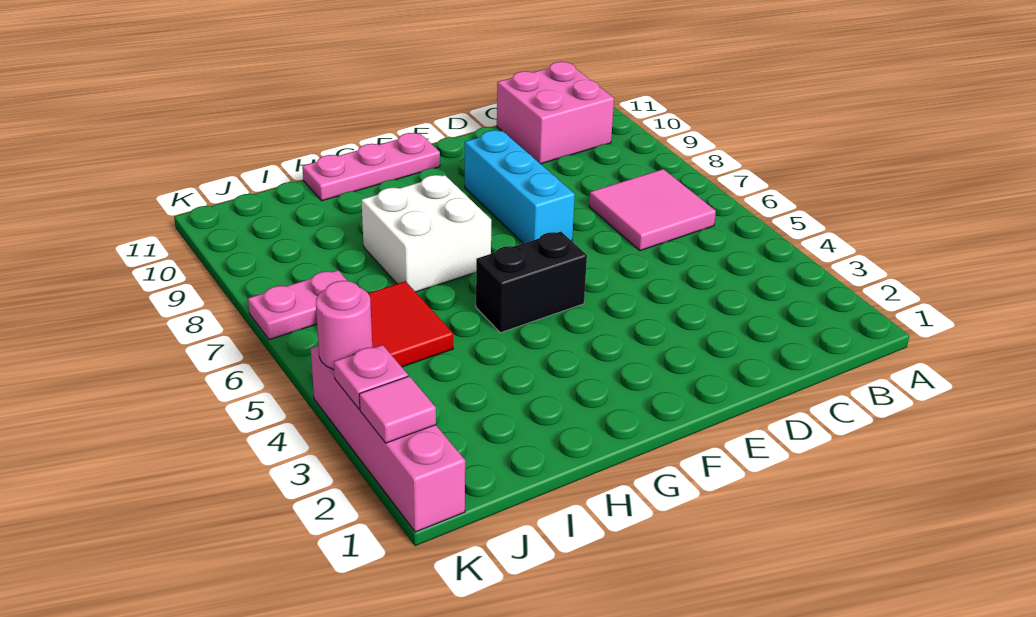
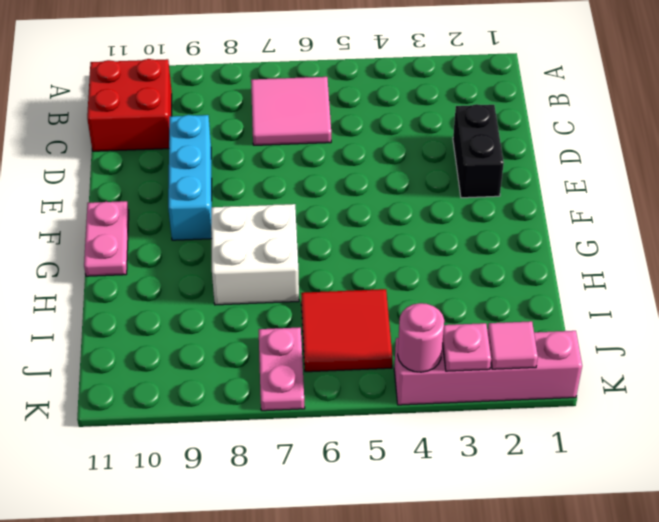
pink 2x2 brick [497,62,614,164] -> red 2x2 brick [87,59,172,151]
cyan 1x3 brick [465,130,575,243] -> cyan 1x3 brick turned to [168,115,212,240]
black 1x2 brick [476,232,587,333] -> black 1x2 brick moved to [453,104,504,198]
pink 1x3 plate [302,133,440,201] -> pink 1x2 plate [84,201,129,276]

